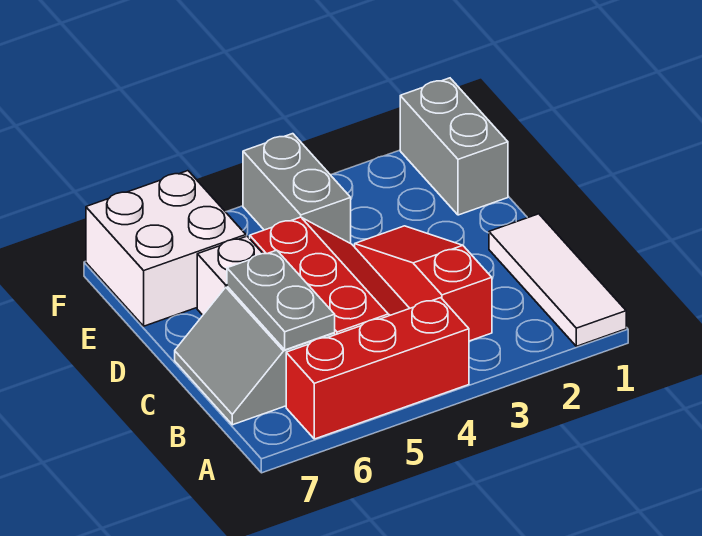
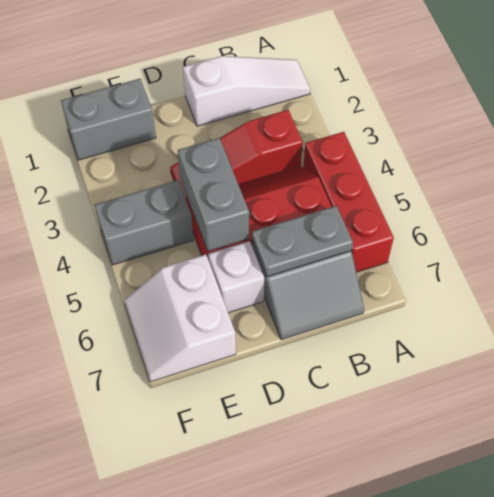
white 1x3 tile [489,214,626,346] -> white 1x3 slope [183,56,310,126]
none -> grey 1x2 brick [178,138,249,251]
white 2x2 brick [86,171,246,326] -> white 2x2 slope [124,254,236,382]

